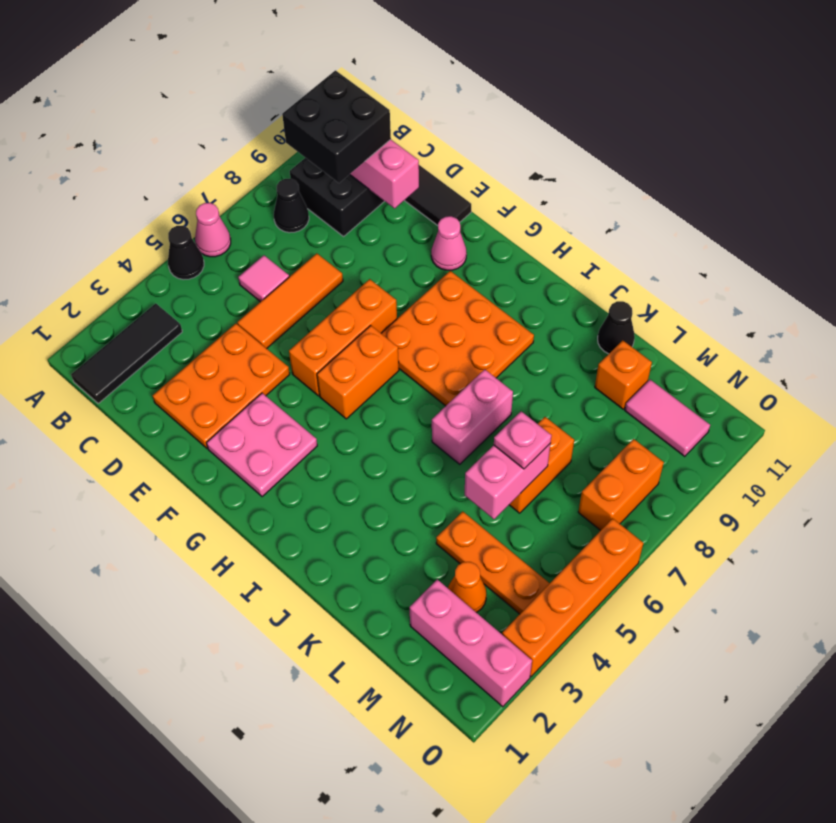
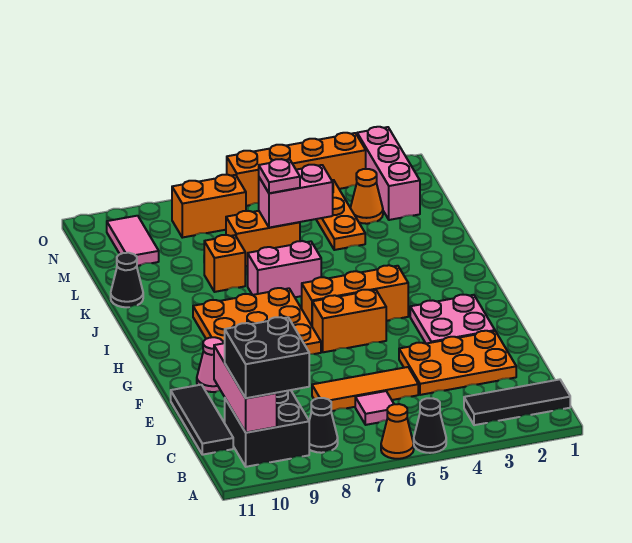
pink 1x1 cone [195,203,231,257] -> orange 1x1 cone [381,404,414,459]
orange 1x3 brick [289,279,397,396] -> orange 1x3 brick moved to [301,265,408,326]
orange 1x1 brick [595,340,652,409] -> orange 1x1 brick moved to [204,235,245,292]

